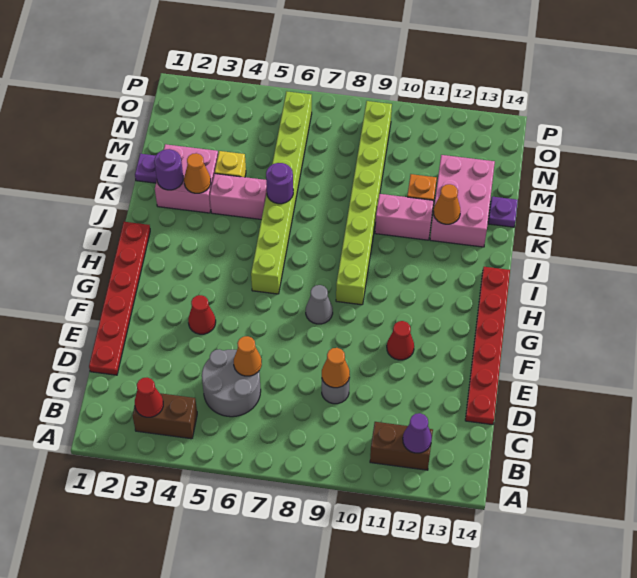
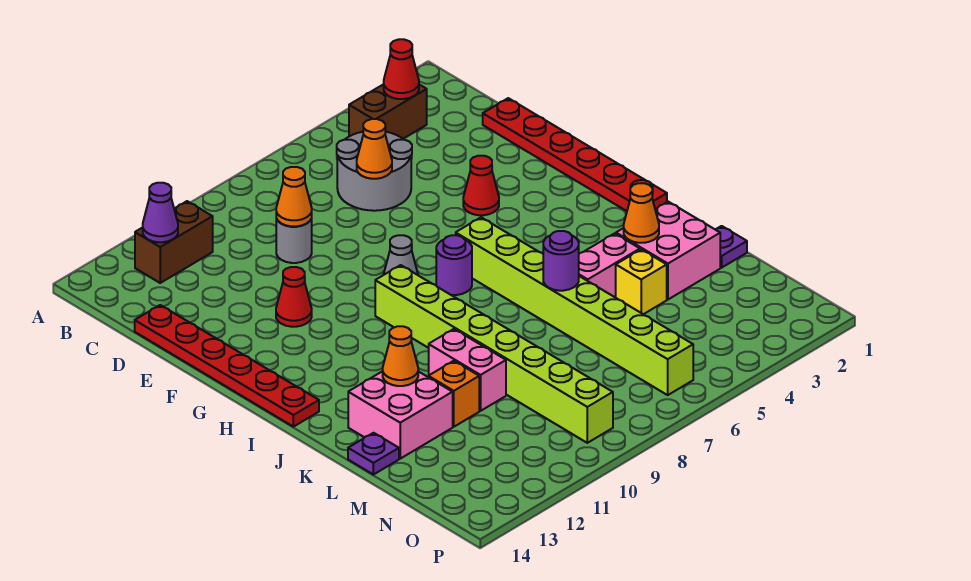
purple 1x1 round brick [154,149,183,190] -> purple 1x1 round brick moved to [436,235,472,295]
pink 1x2 brick [375,194,434,240] -> pink 1x2 brick turned to [429,329,506,411]
pink 2x3 brick [430,155,495,247] -> pink 2x2 brick [348,371,453,459]

